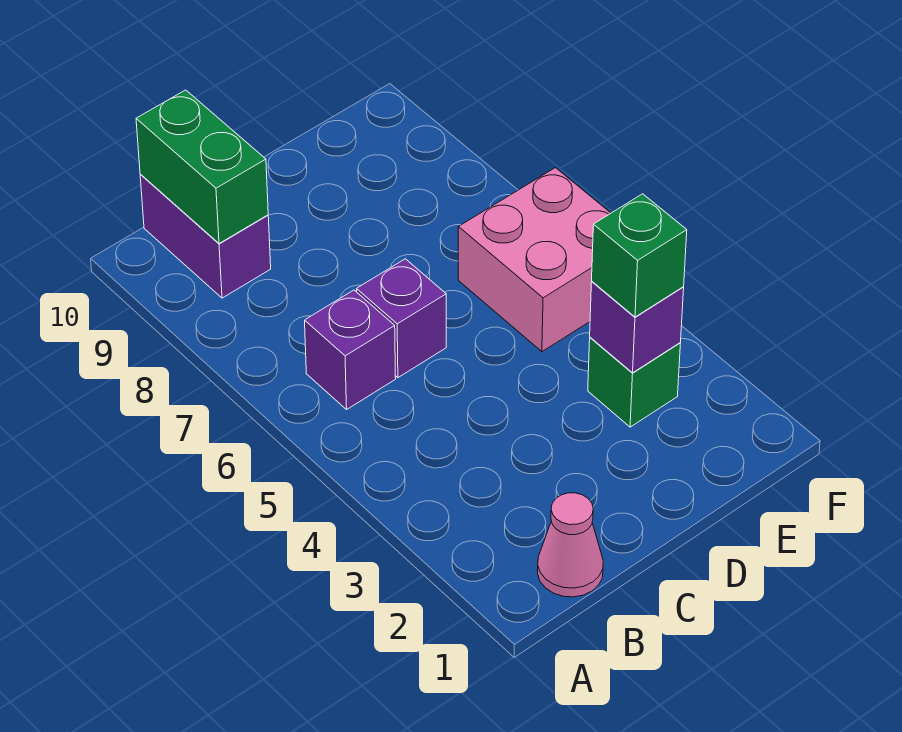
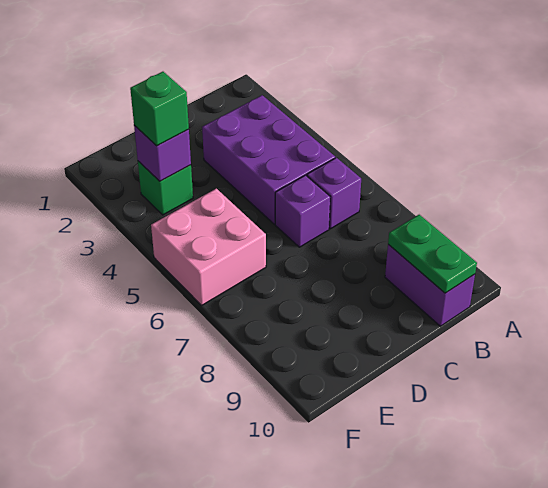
pink 1x1 cone [538,493,603,597] -> none
none -> purple 2x3 brick [202,95,335,224]
green 1x2 brick [136,90,268,244] -> green 1x2 plate [388,215,477,293]

